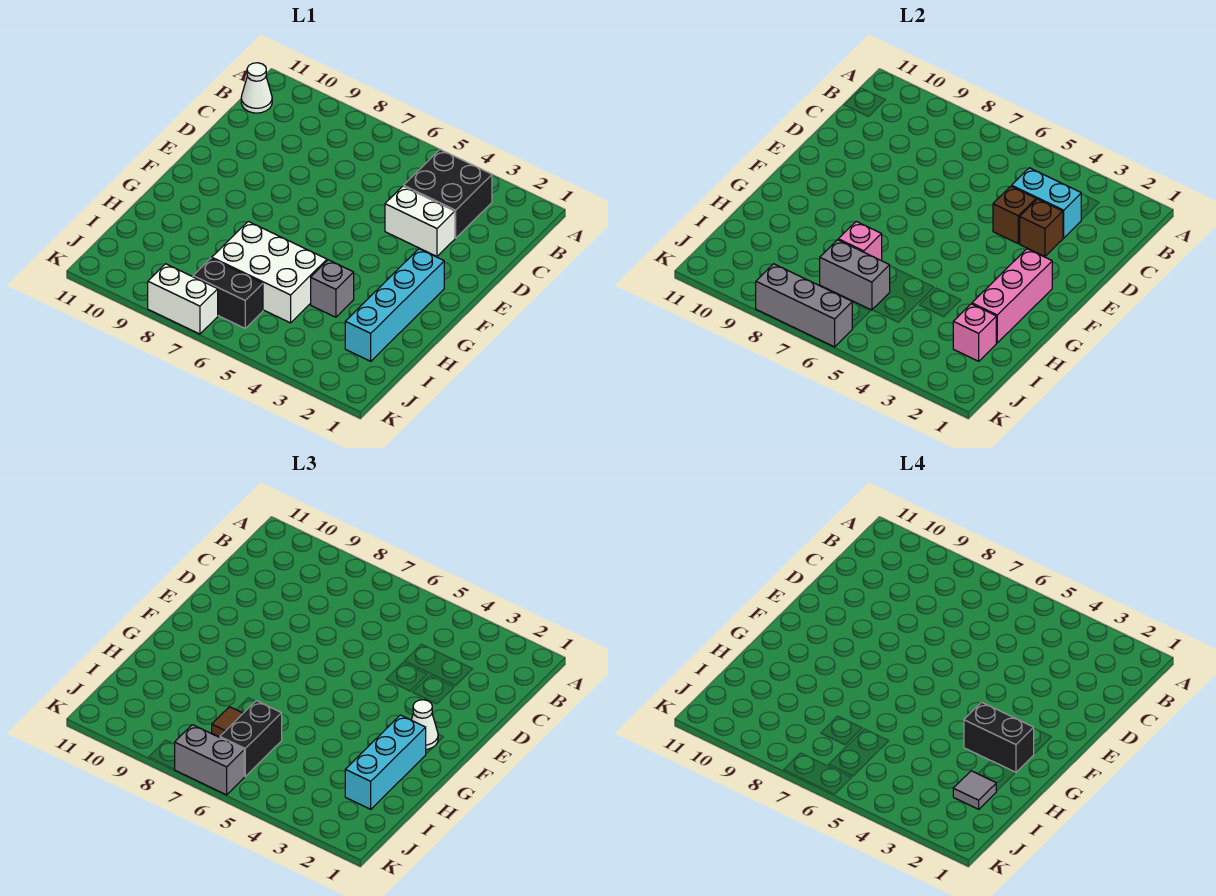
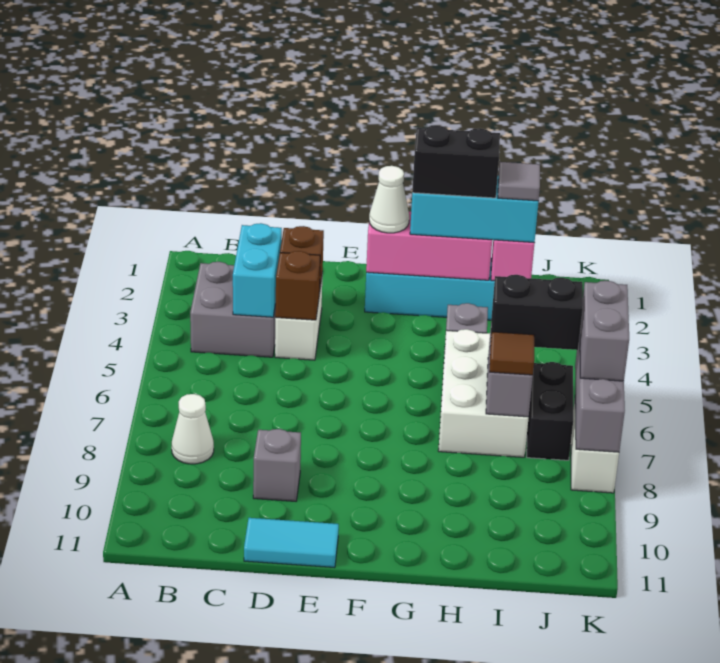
black 2x2 brick [404,150,492,238] -> grey 2x2 brick [190,262,276,357]
white 1x1 cone [241,63,272,113] -> white 1x1 cone moved to [172,394,214,464]
none -> grey 1x1 brick [253,429,301,501]
none -> cyan 1x2 tile [244,518,339,568]
black 1x2 brick [964,702,1034,773] -> black 1x2 brick turned to [412,126,500,198]
pink 1x1 brick [838,221,882,261] -> none

